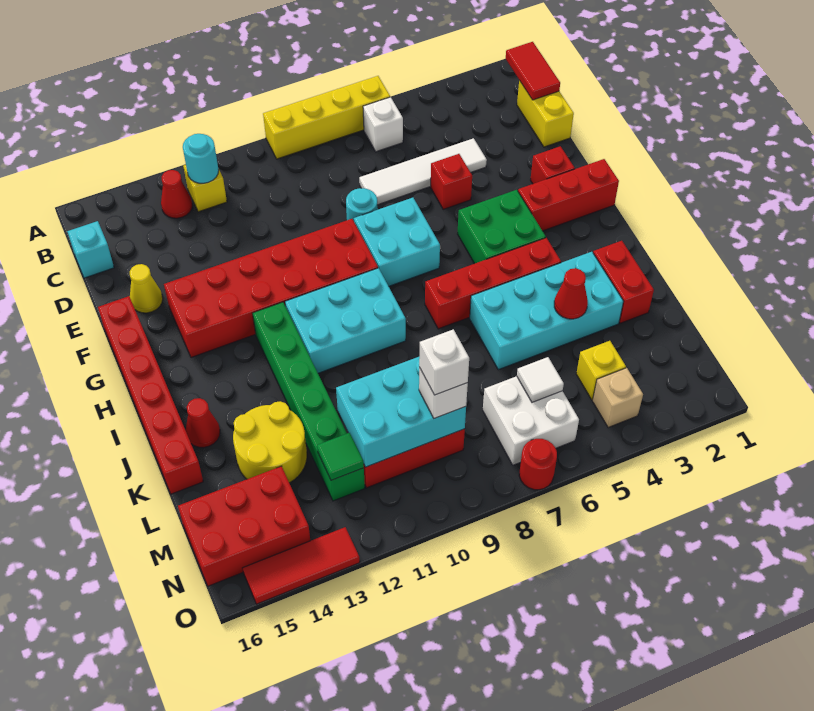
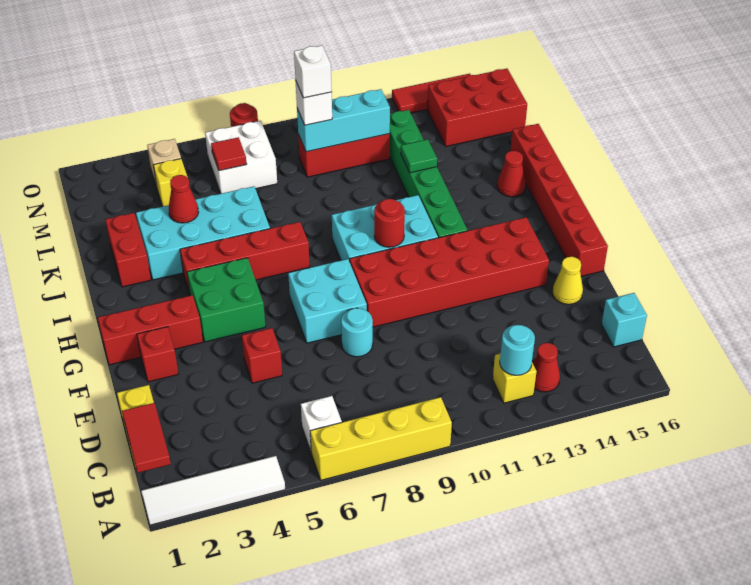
white 1x4 tile [359,138,487,205] -> white 1x4 tile moved to [141,456,285,525]
none -> red 1x1 round brick [374,199,405,247]
yellow 2x2 round brick [233,401,307,483] -> none
cyan 2x3 brick [336,356,466,467] -> cyan 1x3 brick [297,89,390,152]
white 1x1 tile [517,357,564,402] -> red 1x1 tile [211,137,246,171]
green 1x1 tile [317,433,364,480] -> green 1x1 tile moved to [401,139,437,173]

